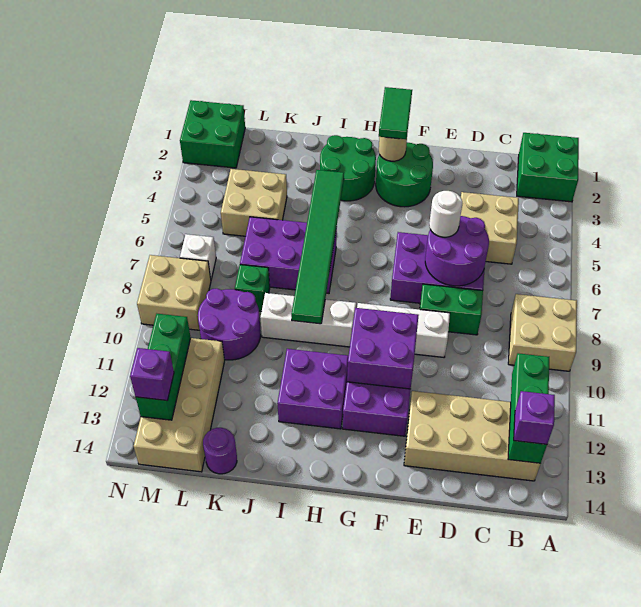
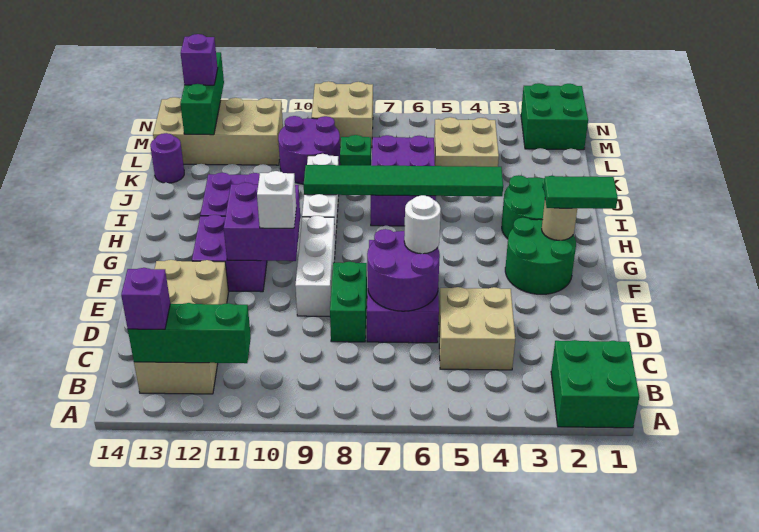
tan 2x2 brick [508,294,577,371] -> none
white 1x1 brick [180,234,216,279] -> white 1x1 brick moved to [257,171,296,228]
green 1x3 brick [136,314,191,420] -> green 1x3 brick turned to [180,52,224,135]

